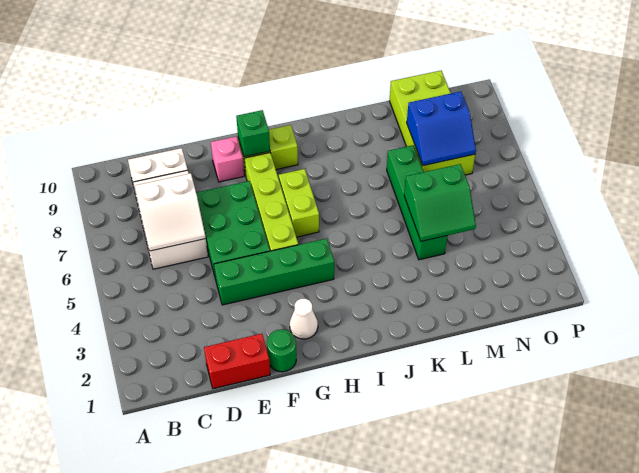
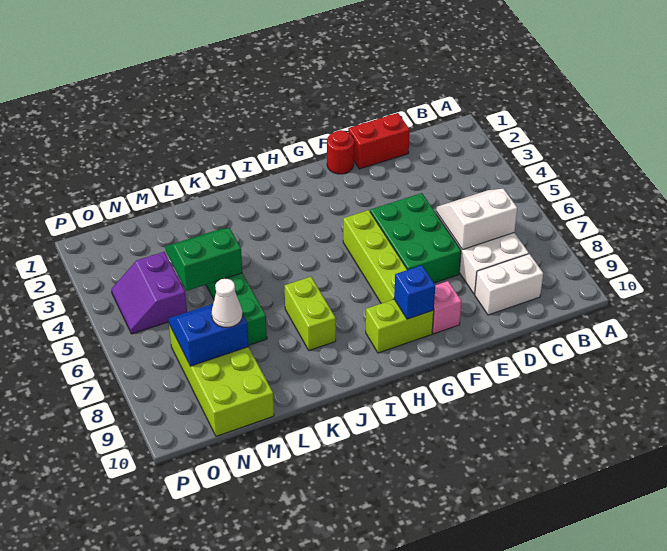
green 1x4 brick [214,239,334,305] -> none
green 1x1 round brick [267,329,296,372] -> red 1x1 round brick [327,130,354,174]
white 1x1 cone [290,299,318,339] -> white 1x1 cone moved to [212,279,243,327]
green 1x1 brick [236,110,270,157] -> blue 1x1 brick [394,265,435,319]
lime 1x2 brick [279,169,319,237] -> lime 1x2 brick moved to [284,277,336,351]
none -> purple 2x2 slope [111,252,187,334]

